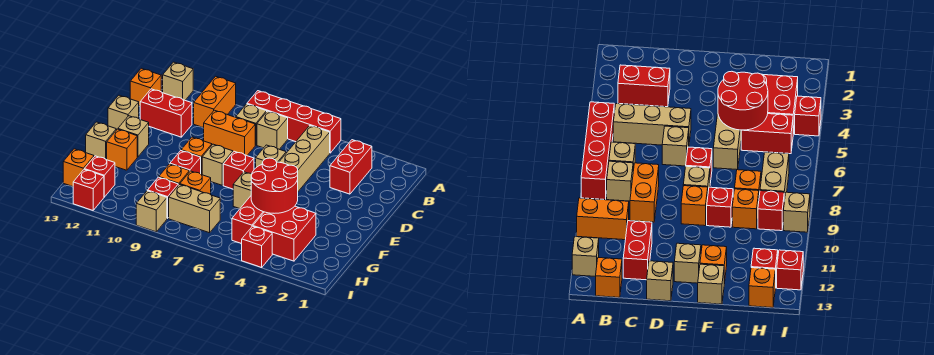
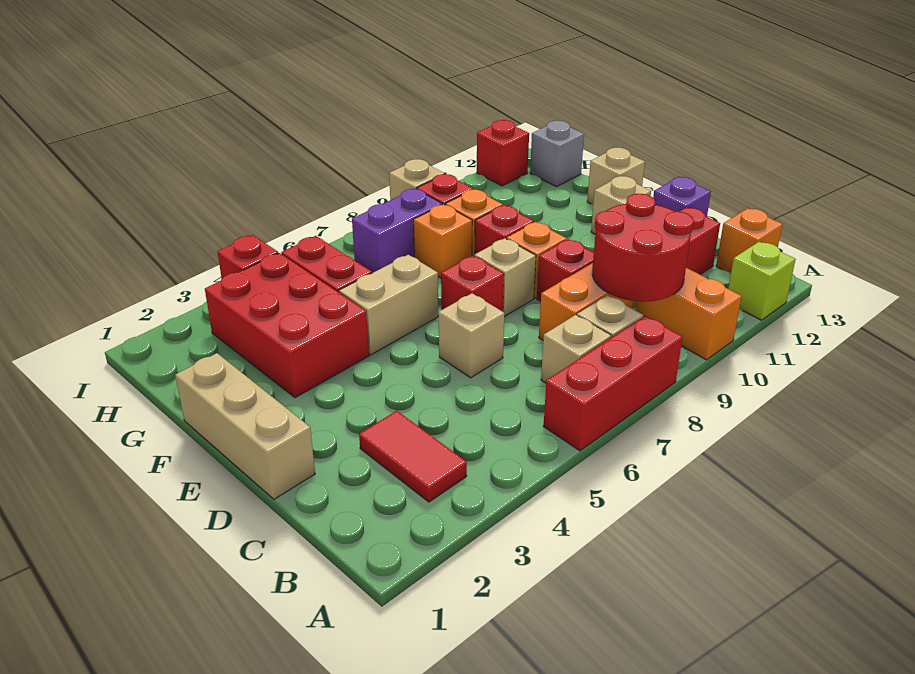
red 1x4 brick [247,91,341,153] -> red 1x3 brick [543,316,682,451]
tan 1x1 brick [163,62,193,100] -> lime 1x1 brick [728,242,796,320]
red 1x2 brick [330,140,372,194] -> red 1x2 tile [359,411,467,502]
tan 1x3 brick [279,126,330,191] -> tan 1x3 brick moved to [175,353,315,499]
tan 1x1 brick [108,95,139,130] -> purple 1x1 brick [653,177,711,217]
red 2x2 round brick [251,158,298,213] -> red 2x2 round brick moved to [592,194,694,302]
orange 1x1 brick [107,129,137,170] -> none
red 2x2 brick [253,206,316,261] -> red 2x3 brick [205,253,369,398]
tan 1x2 brick [169,185,220,233] -> purple 1x2 brick [352,189,442,273]
red 1x1 brick [85,156,115,197] -> red 1x1 brick moved to [537,239,594,302]
orange 1x1 brick [63,149,94,186] -> grey 1x1 brick [530,121,584,187]

